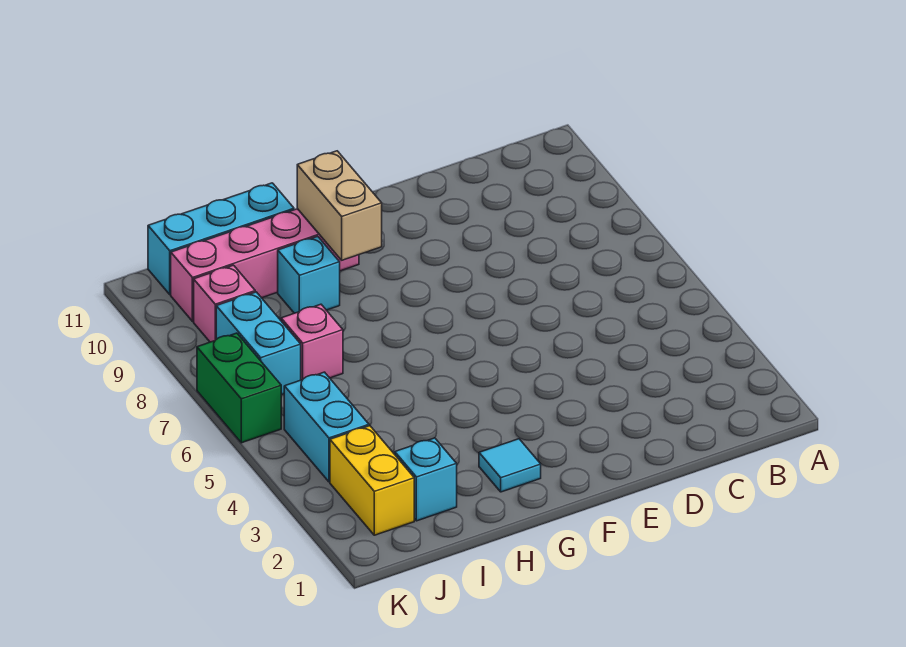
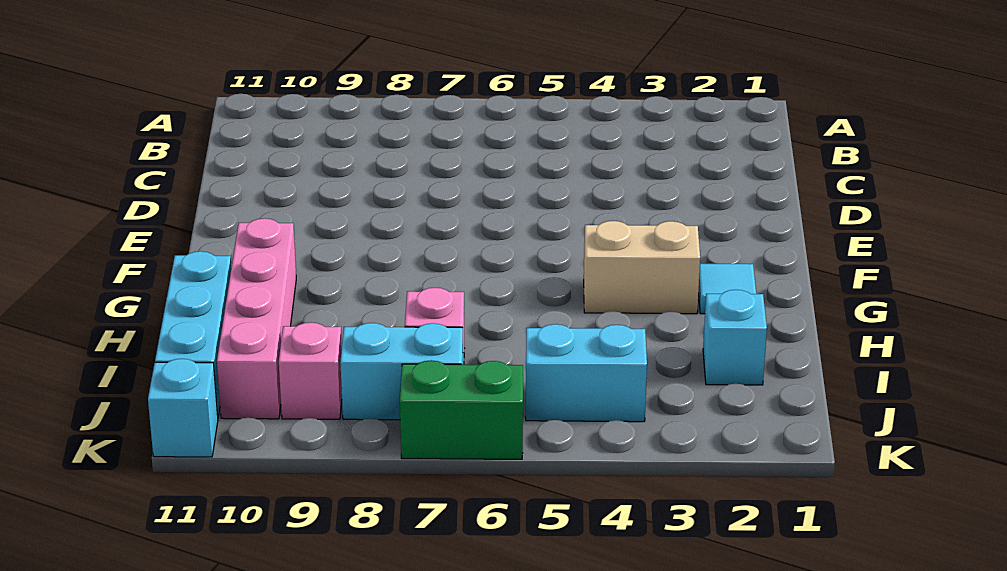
tan 1x2 brick [297,151,382,260] -> tan 1x2 brick moved to [584,221,700,314]
cyan 1x1 brick [278,236,340,313] -> cyan 1x1 brick moved to [148,359,218,457]
yellow 1x2 brick [330,426,414,535] -> none

